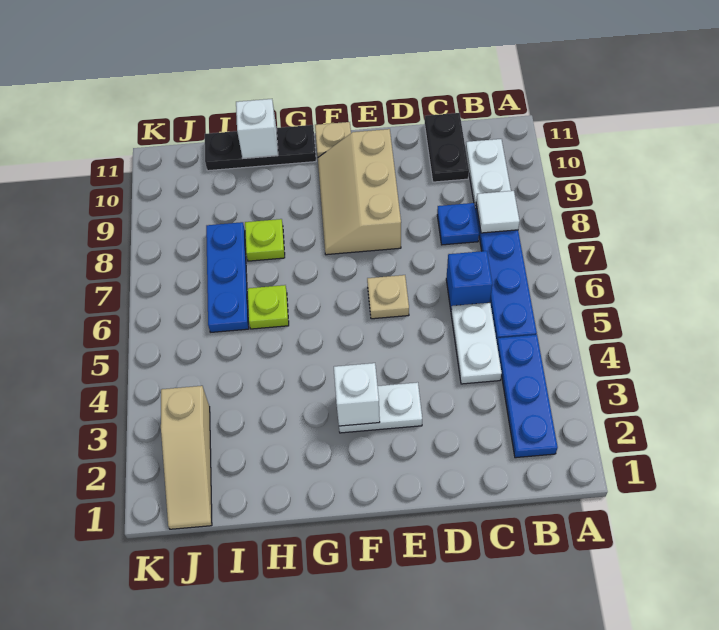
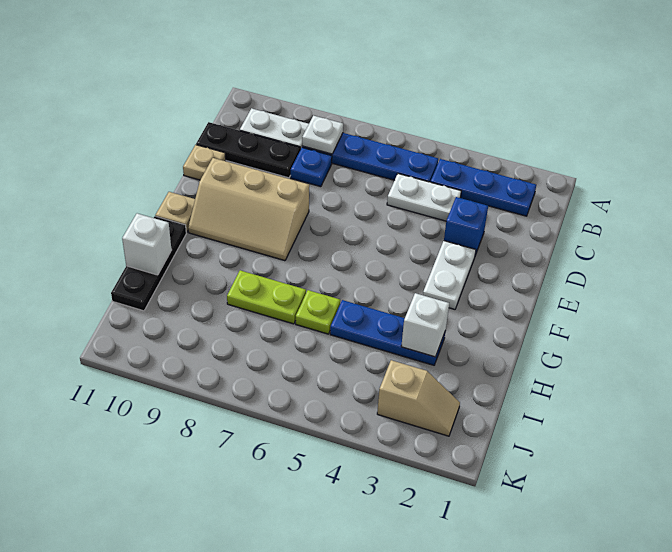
white 1x1 tile [476,191,520,233] -> white 1x1 plate [302,116,343,154]
blue 1x1 brick [446,251,492,309] -> blue 1x1 brick moved to [444,197,488,255]
black 1x2 plate [425,113,469,182] -> black 1x3 plate [196,122,300,178]
tan 1x1 plate [367,275,409,319] -> tan 1x1 plate moved to [183,145,226,180]
white 1x1 brick [334,363,380,426] -> white 1x1 brick moved to [401,293,449,357]
lime 1x1 plate [245,219,285,261] -> lime 1x2 plate [227,270,306,324]
blue 1x3 plate [206,222,249,332] -> blue 1x3 plate moved to [330,300,445,365]
tan 1x3 slope [161,386,212,529] -> tan 1x2 slope [377,360,460,436]

